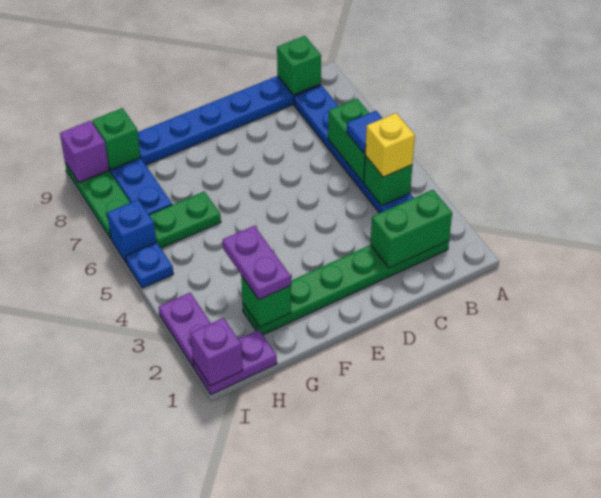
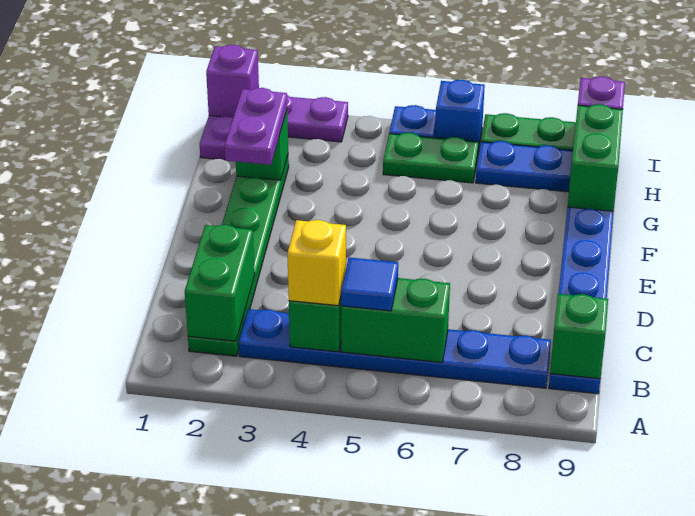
purple 1x2 plate [223,226,291,300] -> purple 1x2 plate turned to [224,88,287,165]
green 1x2 plate [149,191,221,248] -> green 1x2 plate turned to [383,133,479,183]
green 1x1 brick [92,108,141,169] -> green 1x2 brick [568,104,623,211]

